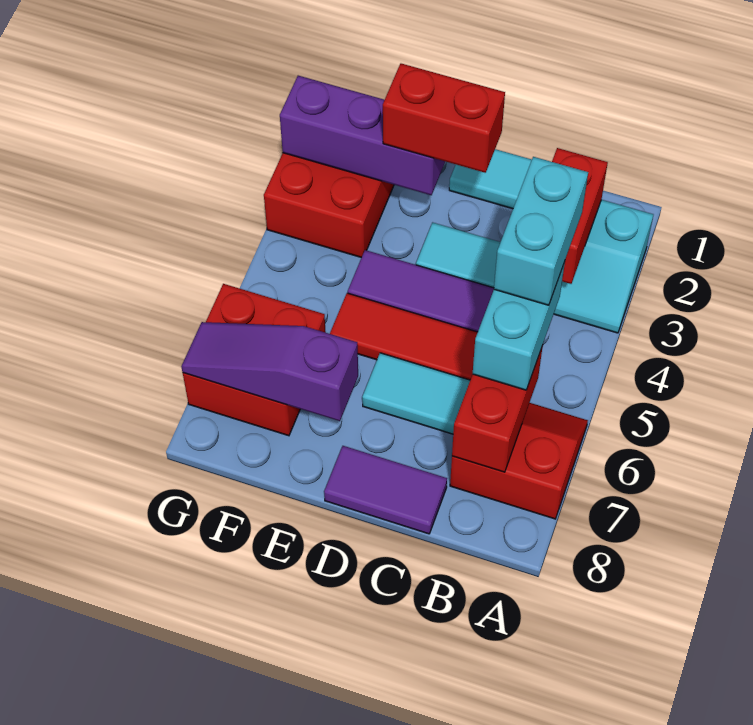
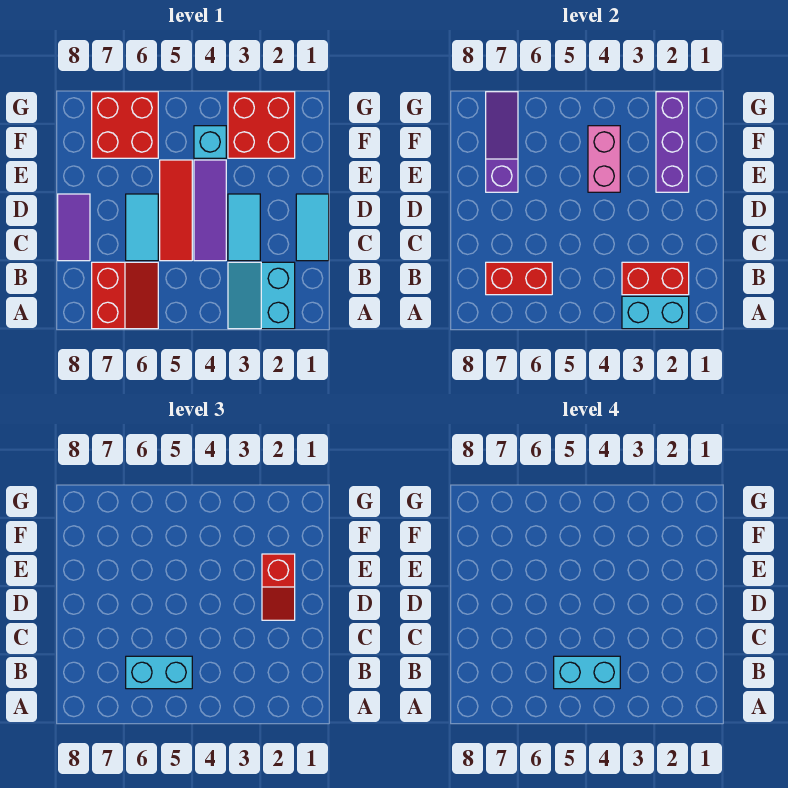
none -> cyan 1x2 brick [622,296,689,329]
red 1x2 brick [383,64,505,173] -> red 1x2 slope [262,554,295,620]
none -> pink 1x2 brick [588,126,620,192]
none -> cyan 1x1 brick [194,126,226,158]

